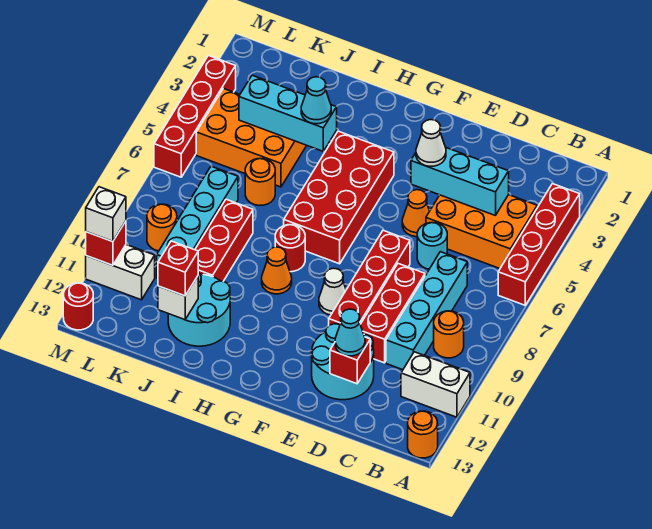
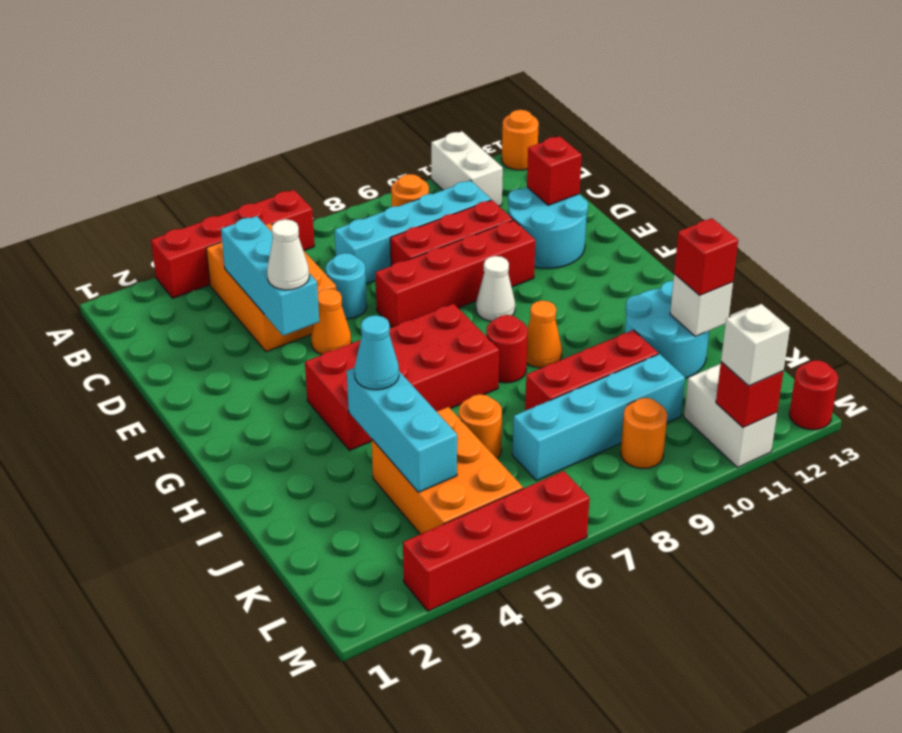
cyan 1x1 cone [335,309,365,356] -> none

